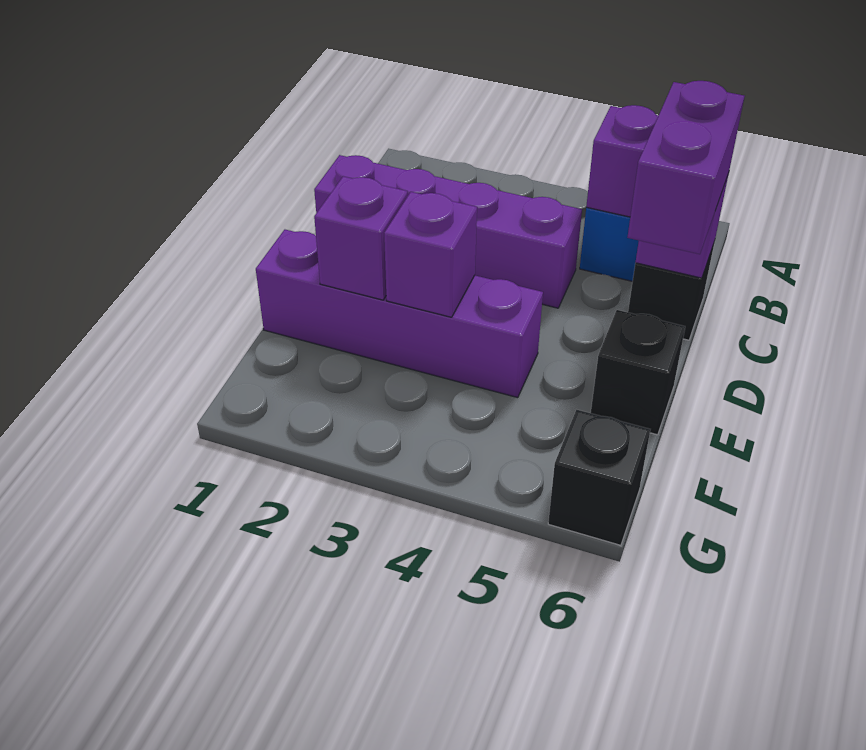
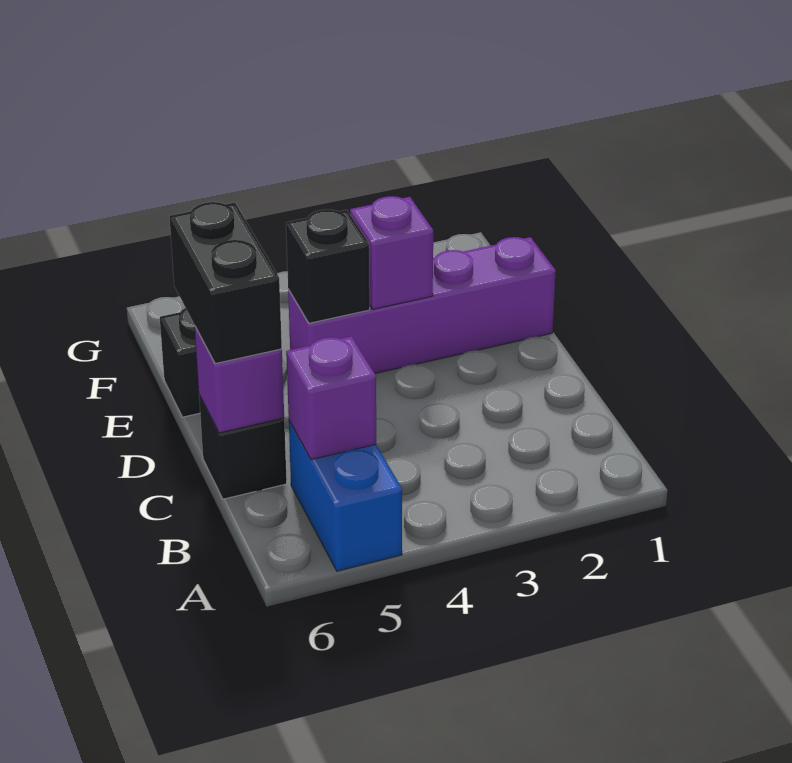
purple 1x4 brick [314,155,582,308] -> none
purple 1x2 brick [627,81,745,254] -> black 1x2 brick [169,202,282,364]
purple 1x1 brick [314,176,407,300] -> none
black 1x1 brick [548,410,650,545] -> black 1x1 brick moved to [286,209,370,323]

